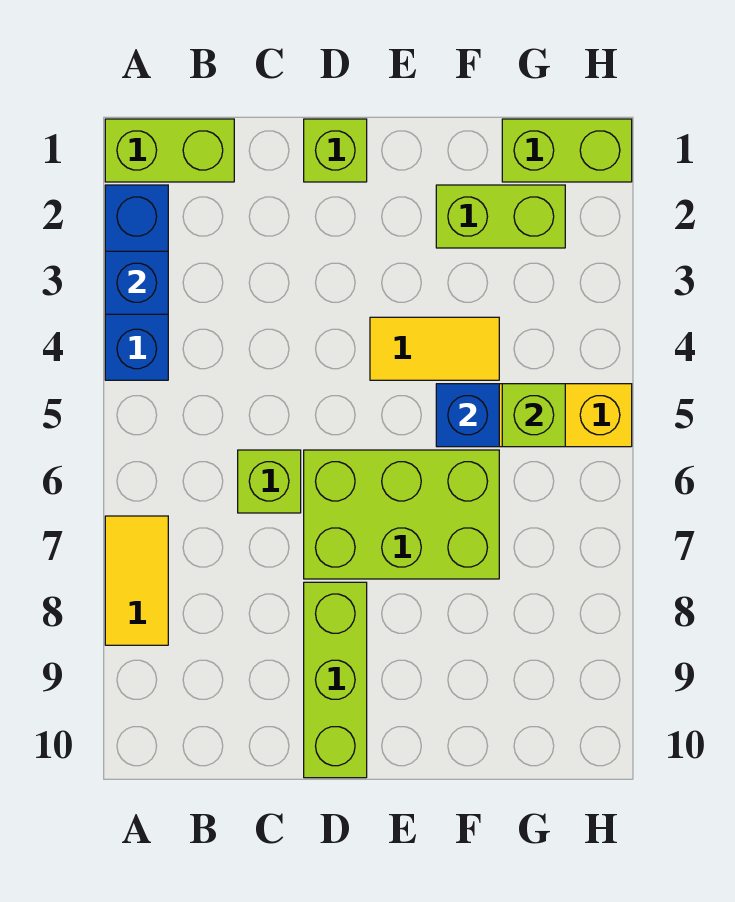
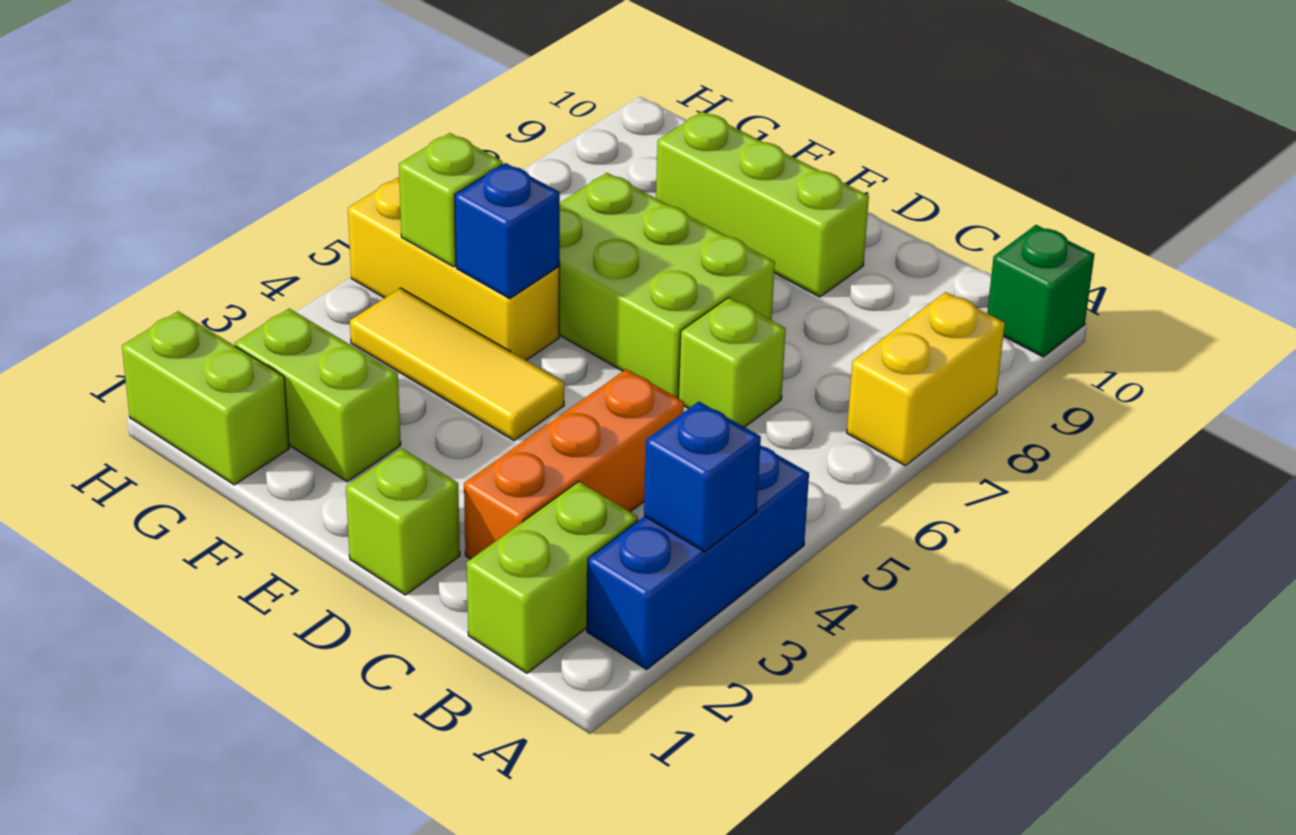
lime 1x2 brick [105,119,234,182] -> lime 1x2 brick turned to [467,482,638,673]
yellow 1x2 tile [105,516,168,645] -> yellow 1x2 brick [847,292,1005,466]
none -> green 1x1 brick [987,225,1094,357]
none -> orange 1x3 brick [464,369,684,559]
lime 1x3 brick [304,582,367,778] -> lime 1x3 brick turned to [656,111,869,297]
yellow 1x2 tile [370,317,499,380] -> yellow 1x3 tile [350,288,564,440]

